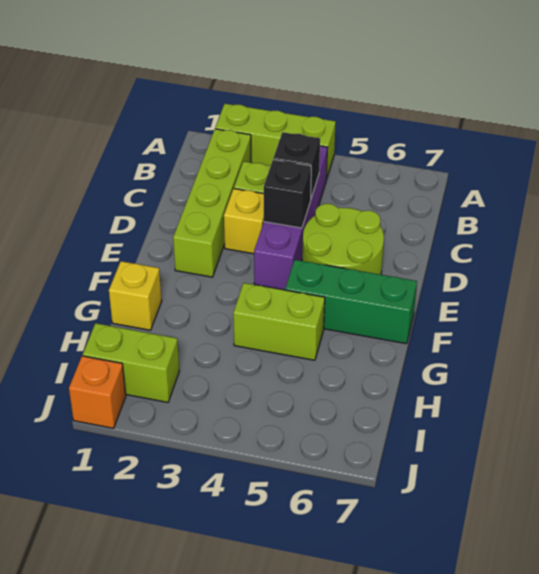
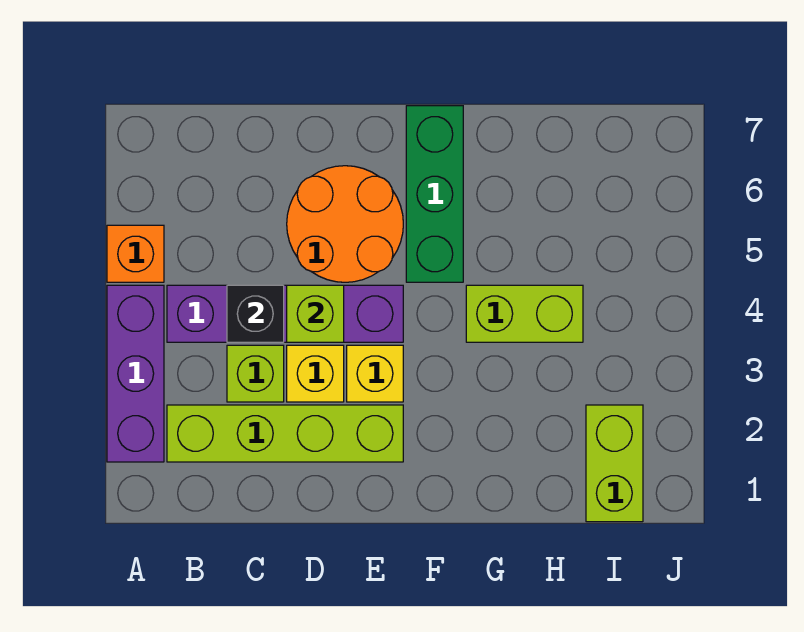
lime 1x3 brick [215,104,336,179] -> purple 1x3 brick [107,285,164,462]
black 1x1 brick [264,160,311,228] -> lime 1x1 brick [287,285,344,342]
lime 2x2 round brick [302,204,384,275] -> orange 2x2 round brick [287,166,403,282]
yellow 1x1 brick [109,261,162,330] -> yellow 1x1 brick moved to [347,345,403,402]
lime 1x2 brick [233,283,325,360] -> lime 1x2 brick turned to [466,285,583,342]
orange 1x1 brick [69,356,126,428] -> orange 1x1 brick moved to [107,225,164,282]

